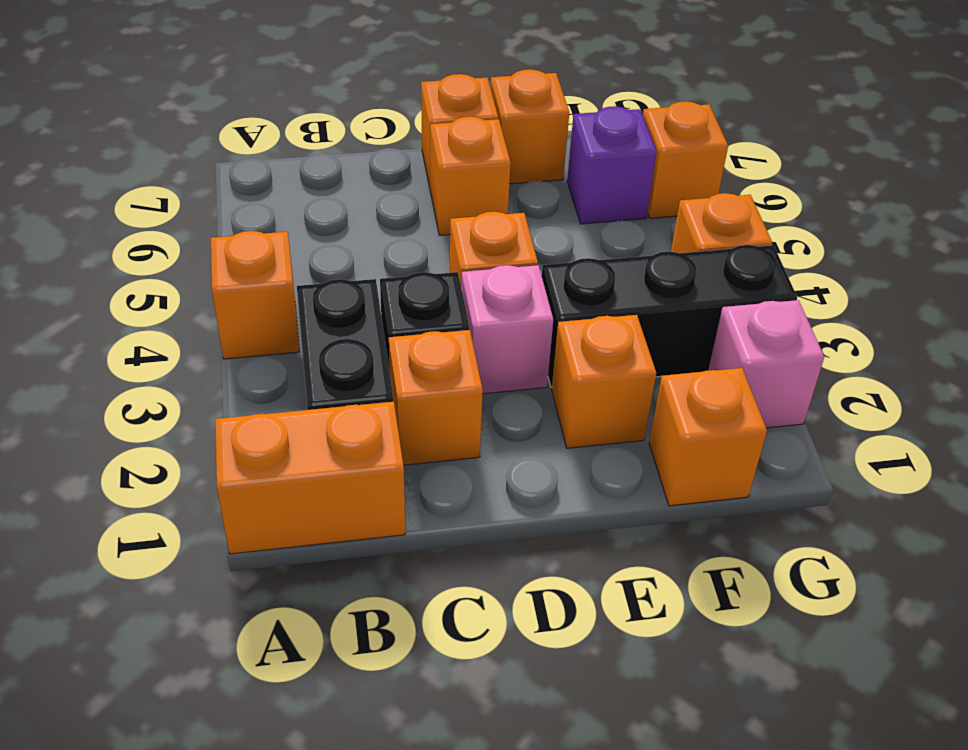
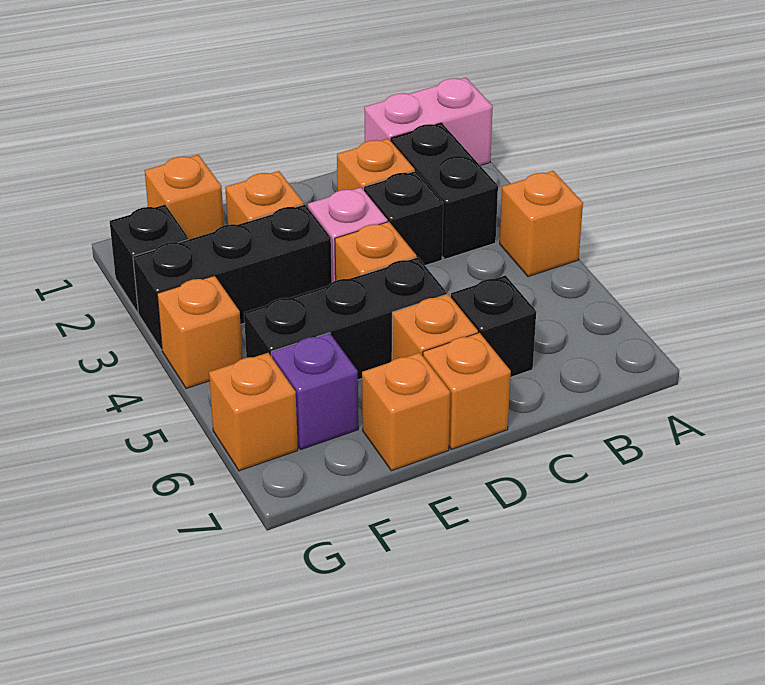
orange 1x2 brick [215,402,405,554] -> pink 1x2 brick [364,78,493,165]
none -> black 1x1 brick [451,275,536,377]
none -> black 1x3 brick [244,257,447,380]
pink 1x1 brick [708,300,824,428] -> black 1x1 brick [110,205,188,313]

